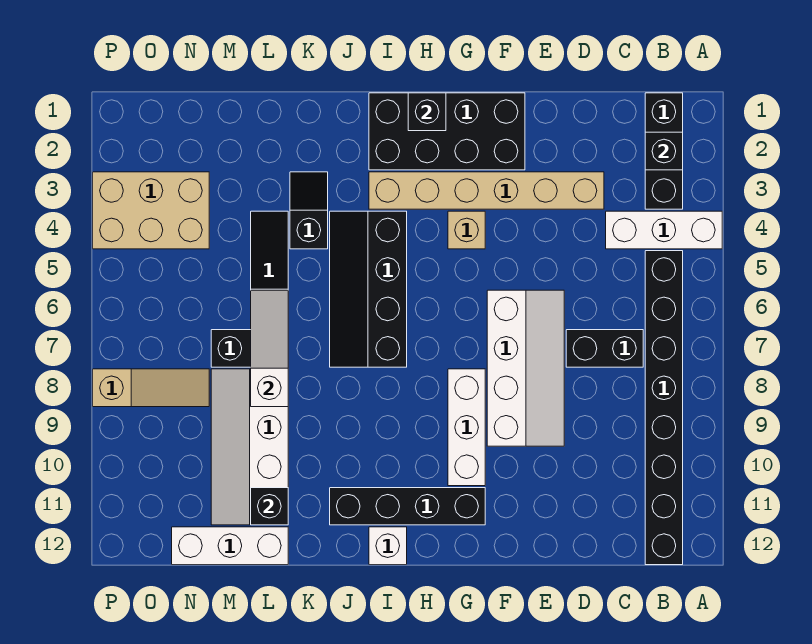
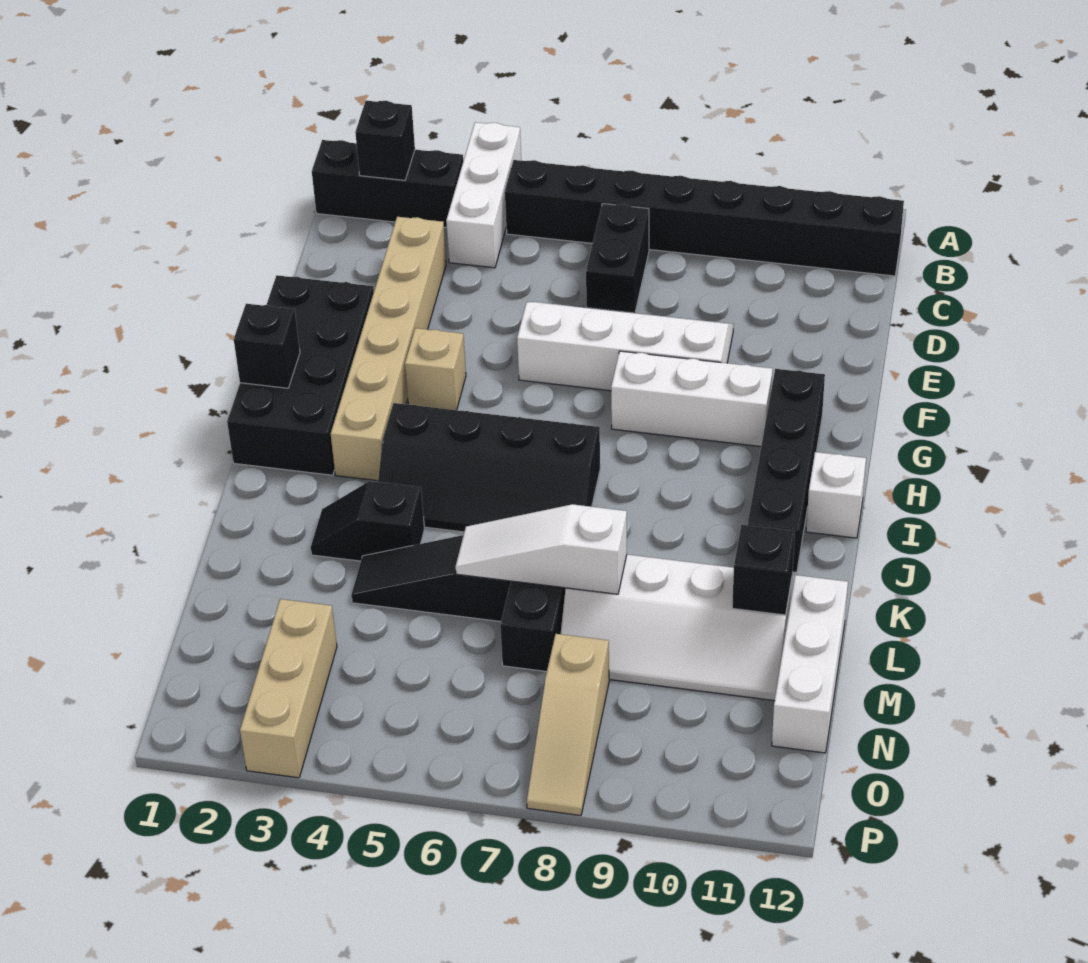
tan 2x3 brick [93,172,209,249] -> tan 1x3 brick [240,599,337,778]
tan 1x3 slope [93,369,209,407] -> tan 1x3 slope turned to [527,634,609,816]

